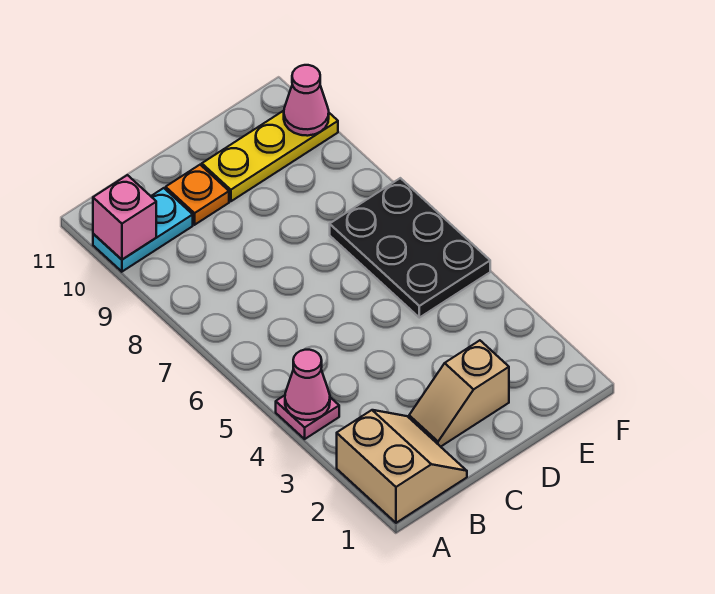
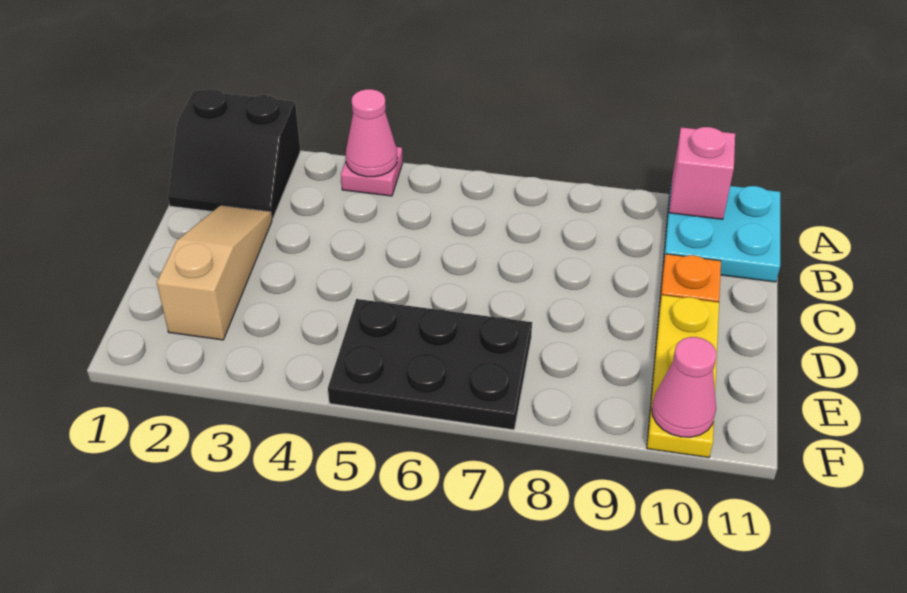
tan 2x2 slope [337,410,467,523] -> black 2x2 slope [168,89,300,219]
cyan 1x2 plate [93,188,193,272] -> cyan 2x2 plate [663,183,780,282]
tan 1x2 slope [409,340,509,447] -> tan 1x3 slope [157,206,272,340]

